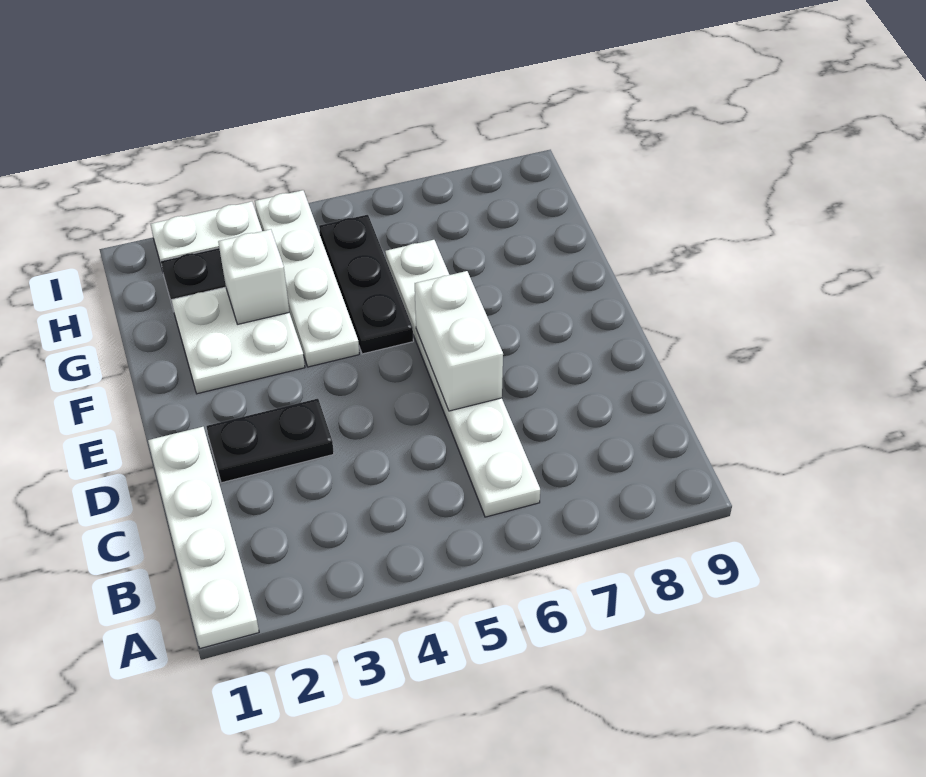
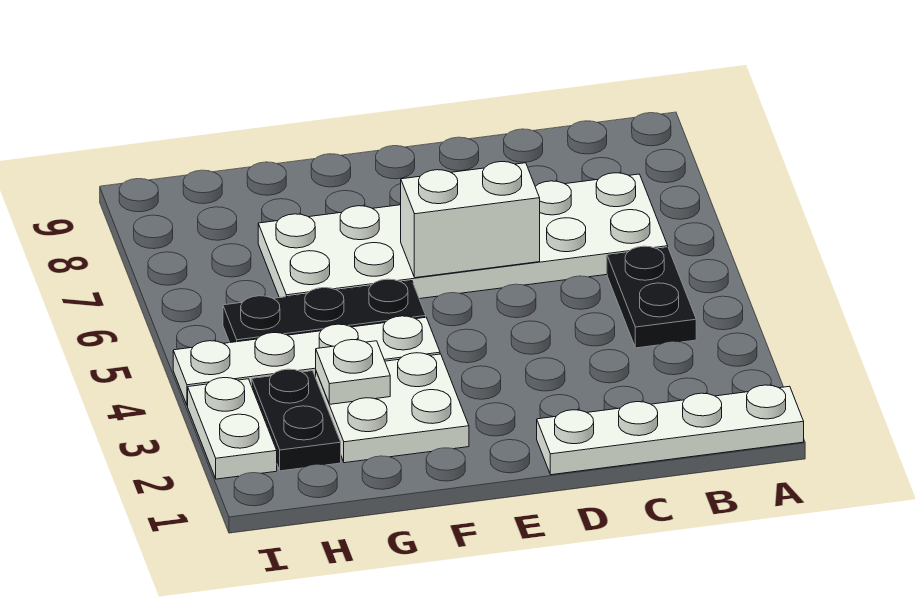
white 1x6 plate [385,240,540,517] -> white 2x6 plate [258,173,668,299]
black 1x2 plate [206,399,334,483] -> black 1x2 plate moved to [607,246,696,348]
white 1x1 brick [218,229,289,324] -> white 1x1 plate [316,340,390,404]

